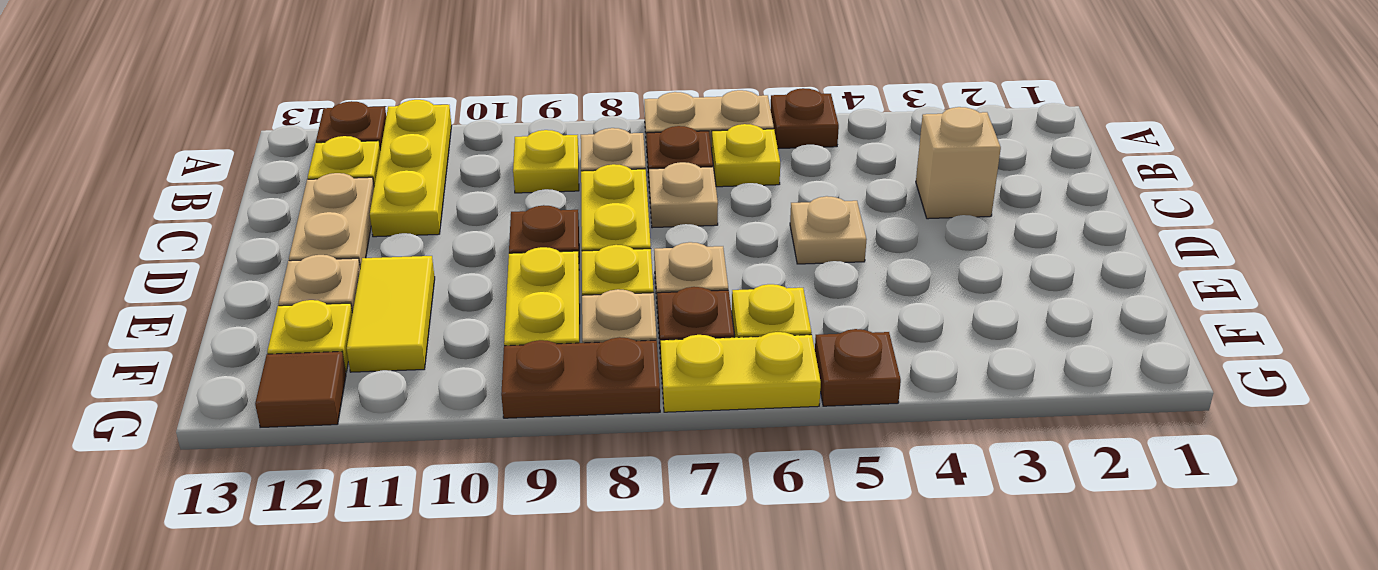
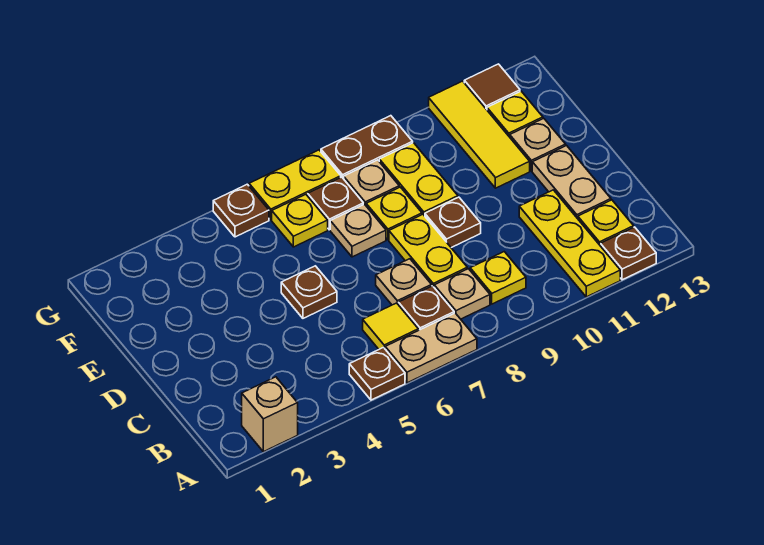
yellow 1x1 plate [711,124,780,187] -> yellow 1x1 tile [363,303,418,349]
tan 1x1 brick [916,107,1001,219] -> tan 1x1 brick moved to [242,377,298,452]
tan 1x1 plate [790,196,867,264] -> brown 1x1 plate [281,266,337,318]
yellow 1x2 tile [347,256,435,372] -> yellow 1x3 tile [429,81,530,188]

